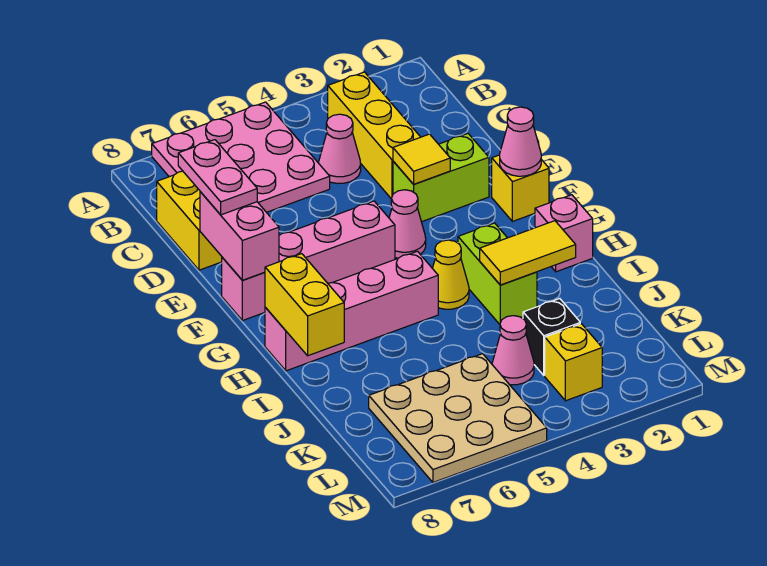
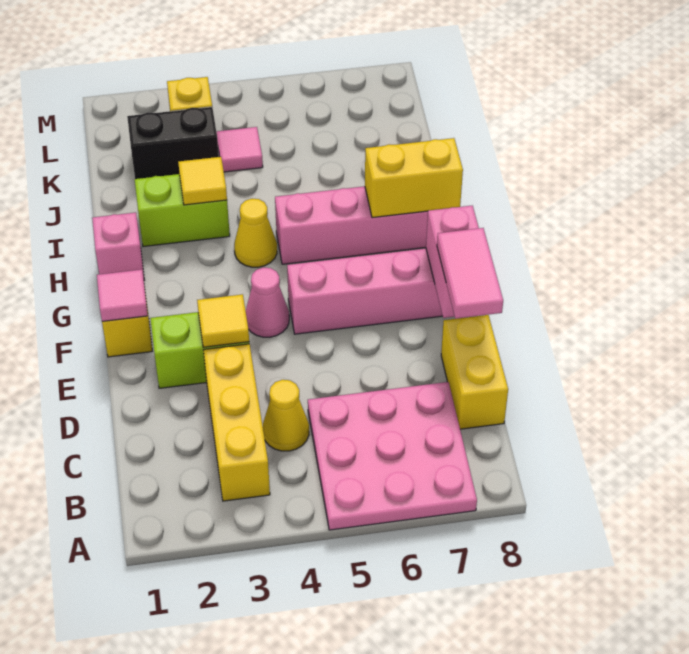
pink 1x1 cone [319,114,361,184] -> yellow 1x1 cone [263,380,309,451]
pink 1x2 plate [178,140,257,215] -> pink 1x2 tile [437,228,503,319]
pink 1x1 cone [500,107,541,176] -> pink 1x1 tile [97,269,148,321]
lime 1x2 brick [458,223,537,324] -> lime 1x2 brick turned to [135,174,230,247]
yellow 1x2 brick [265,254,344,356] -> yellow 1x2 brick turned to [365,138,463,218]
yellow 1x2 tile [480,221,576,285] -> yellow 1x1 tile [178,157,227,205]
black 1x1 brick [523,299,580,375] -> black 1x2 brick [127,107,219,179]
pink 1x1 cone [492,316,534,385] -> pink 1x1 tile [216,127,263,172]
tan 3x3 plate [369,354,547,482] -> none

